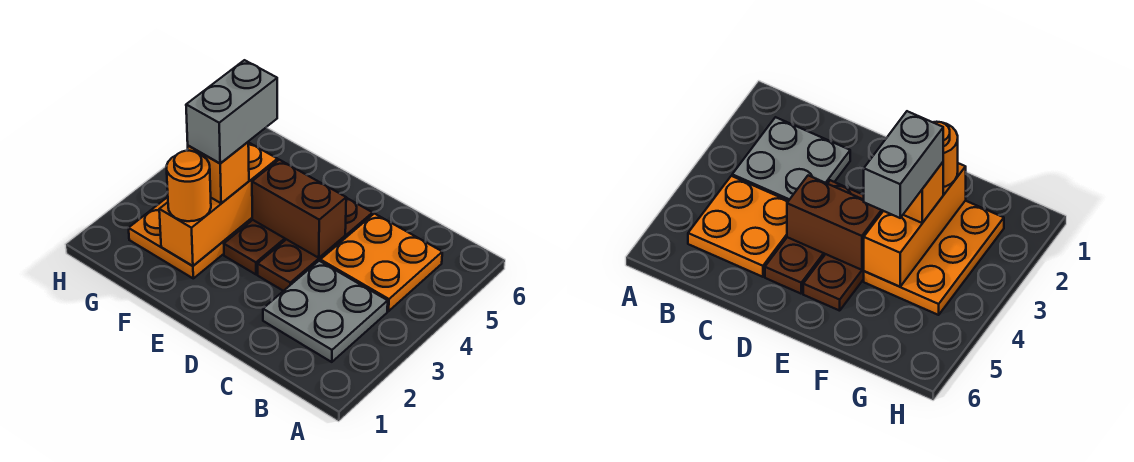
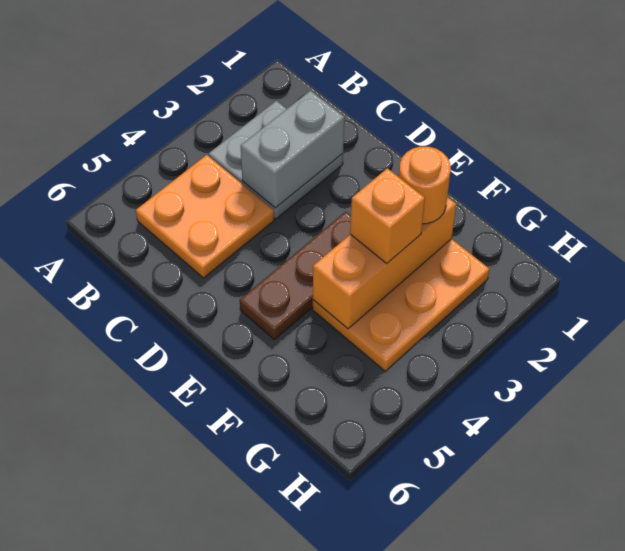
brown 1x3 plate [258,198,373,291] -> none
brown 1x2 brick [252,160,346,258] -> none
grey 1x2 brick [186,60,277,163] -> grey 1x2 brick moved to [241,91,344,208]

